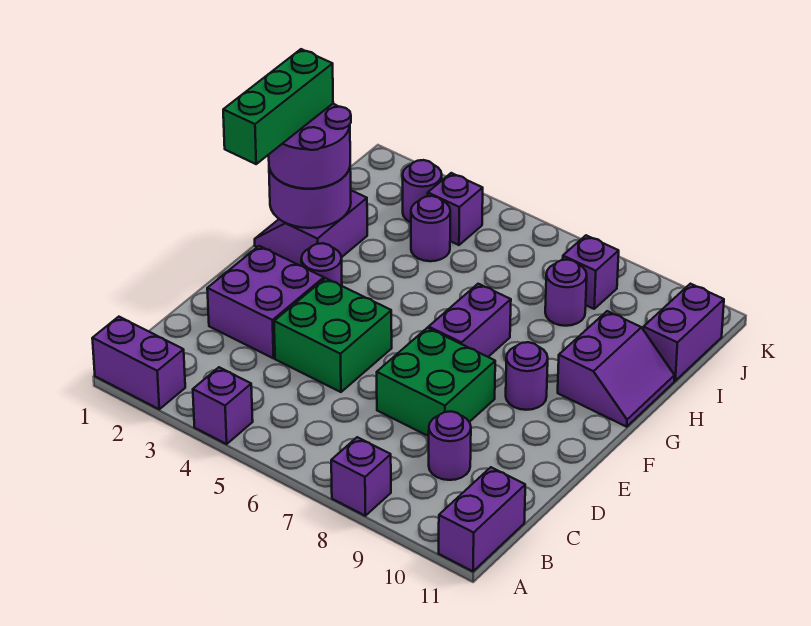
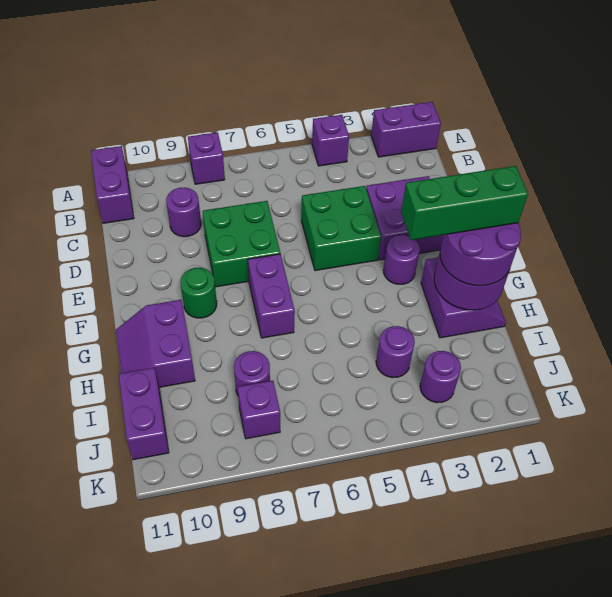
green 1x3 brick [223,49,333,164] -> green 1x3 brick turned to [401,166,528,240]
purple 1x1 round brick [506,342,548,410] -> green 1x1 round brick [181,268,217,318]
purple 1x1 brick [428,173,483,245] -> none

